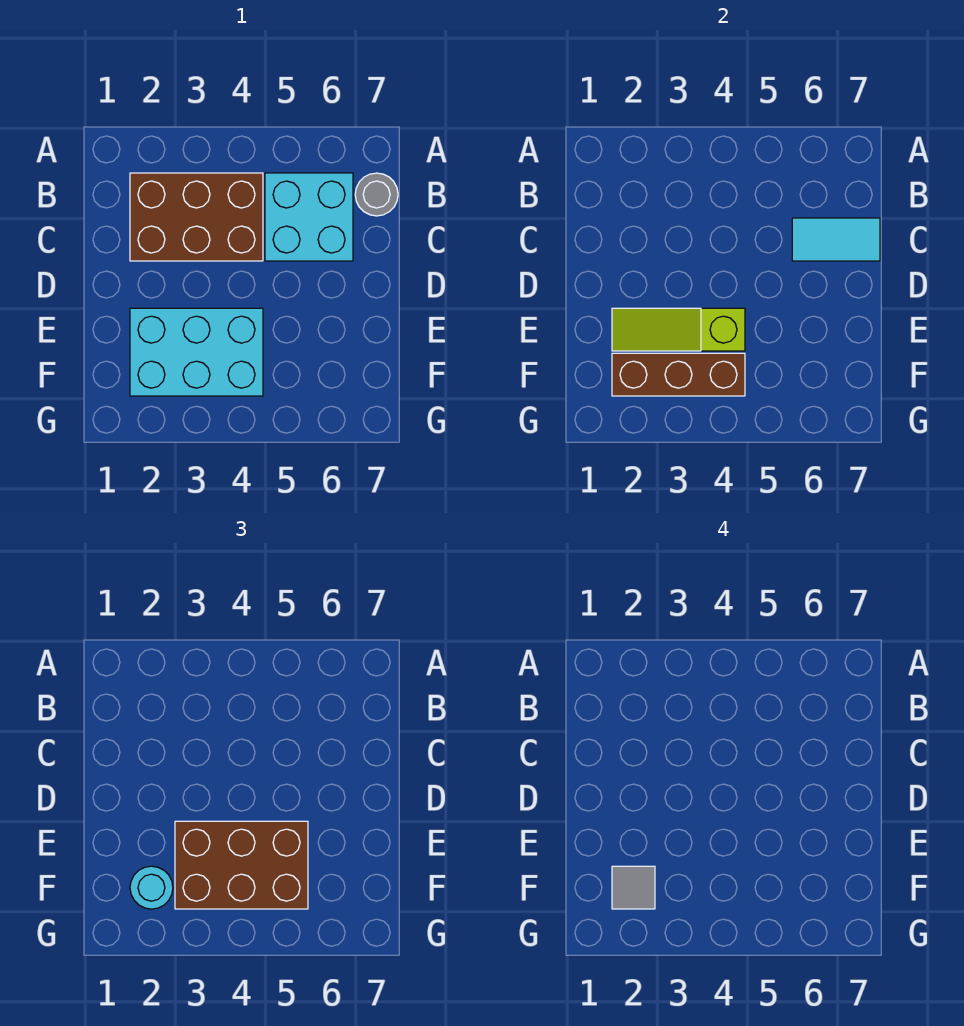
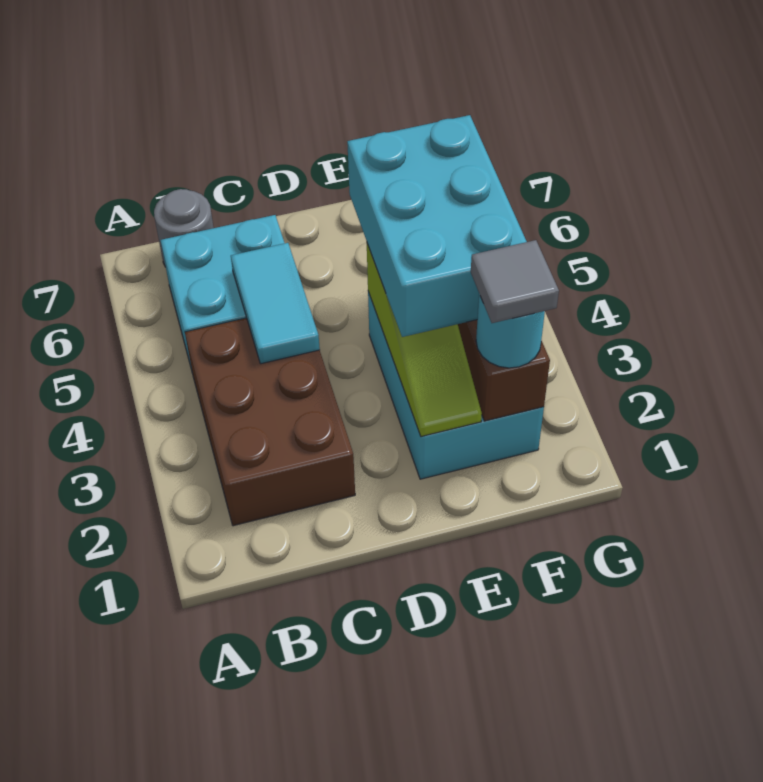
cyan 1x2 tile [792,218,880,261] -> cyan 1x2 tile moved to [231,243,320,364]
brown 2x3 brick [175,821,308,909] -> cyan 2x3 brick [347,115,527,337]

